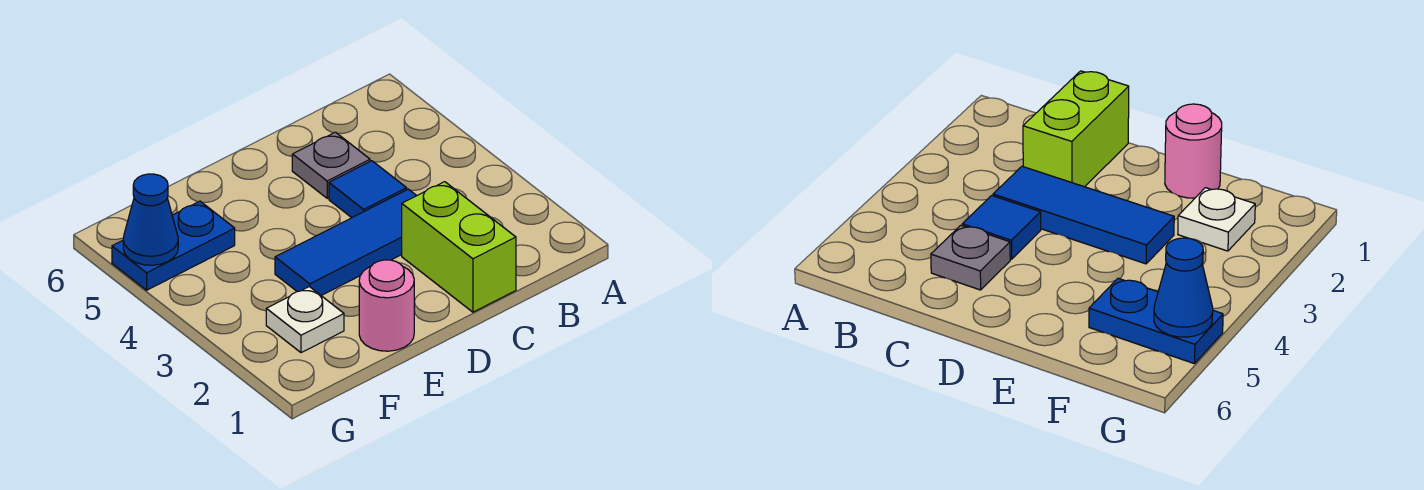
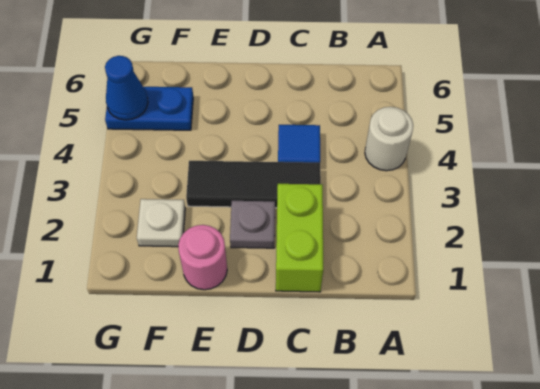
none -> white 1x1 round brick [365,107,413,171]
blue 1x3 tile [275,189,417,295] -> black 1x3 tile [186,161,321,208]
grey 1x1 plate [292,132,370,198] -> grey 1x1 plate moved to [230,201,275,248]

